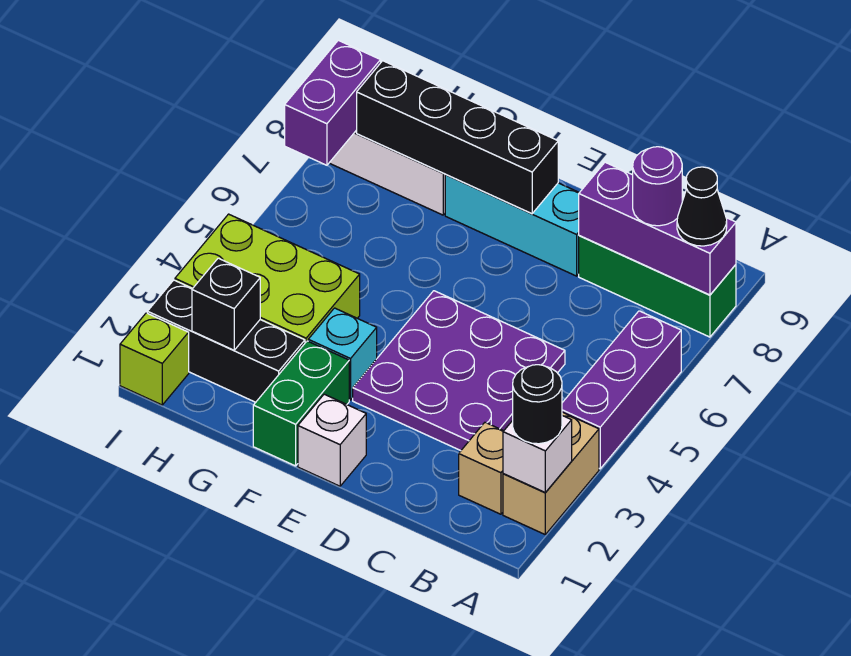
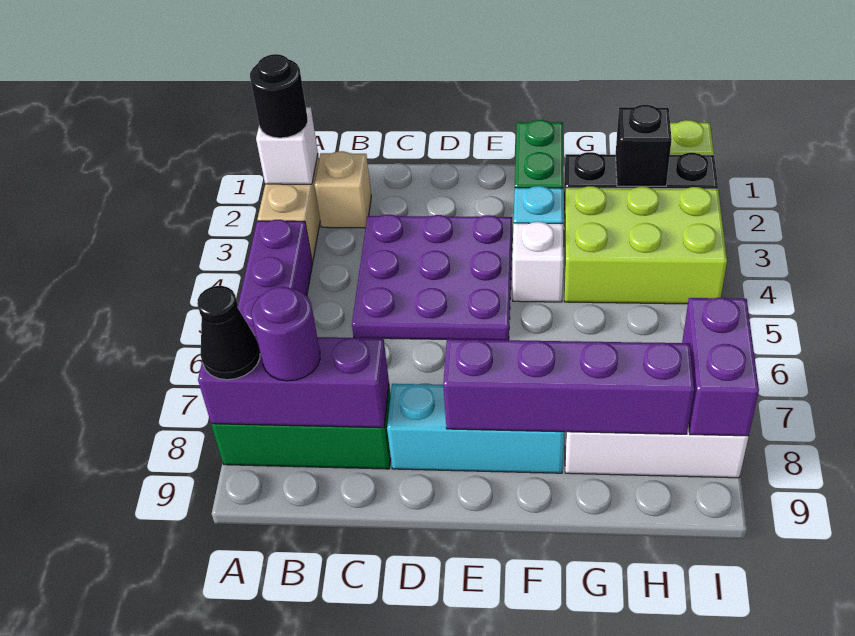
white 1x1 brick [298,394,366,486] -> white 1x1 brick moved to [512,222,564,302]
black 1x4 brick [357,61,558,214] -> purple 1x4 brick [443,339,694,434]

